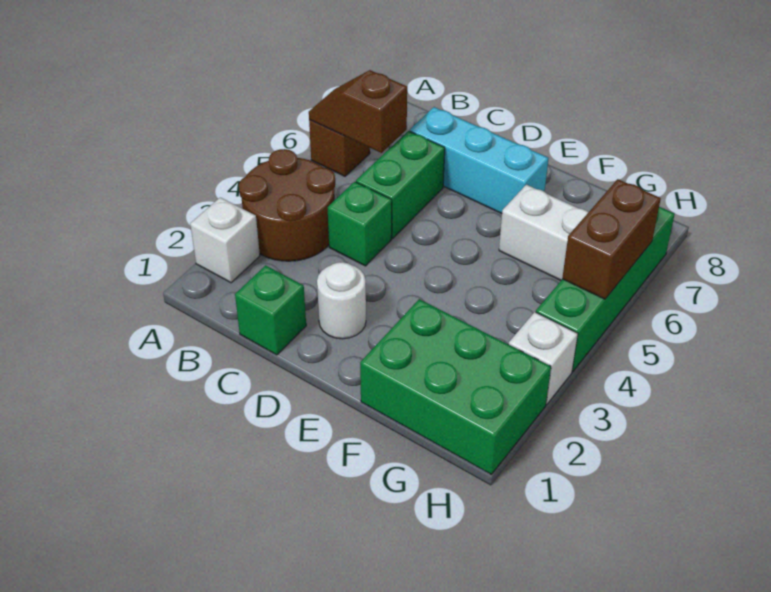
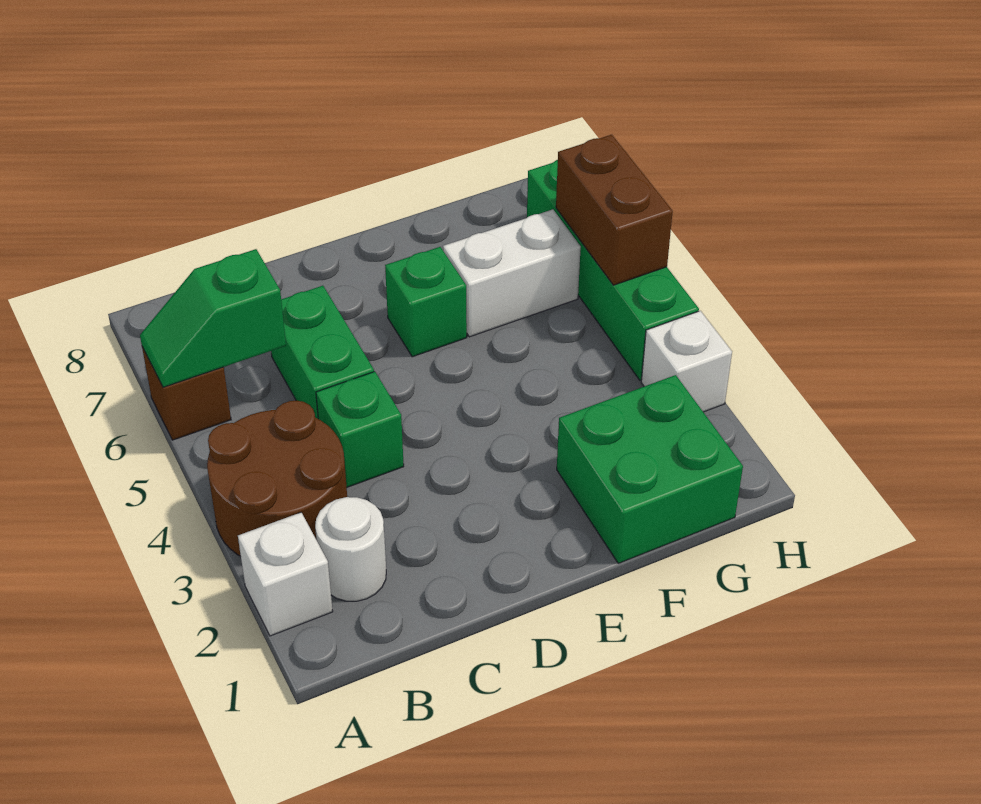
brown 1x2 slope [309,70,407,153] -> green 1x2 slope [140,249,286,387]
green 1x1 brick [235,265,306,355] -> green 1x1 brick moved to [385,247,467,357]
cyan 1x3 brick [410,107,548,214] -> none
white 1x1 round brick [317,262,366,339] -> white 1x1 round brick moved to [315,497,386,601]
green 2x3 brick [360,299,551,474] -> green 2x2 brick [557,375,743,563]

